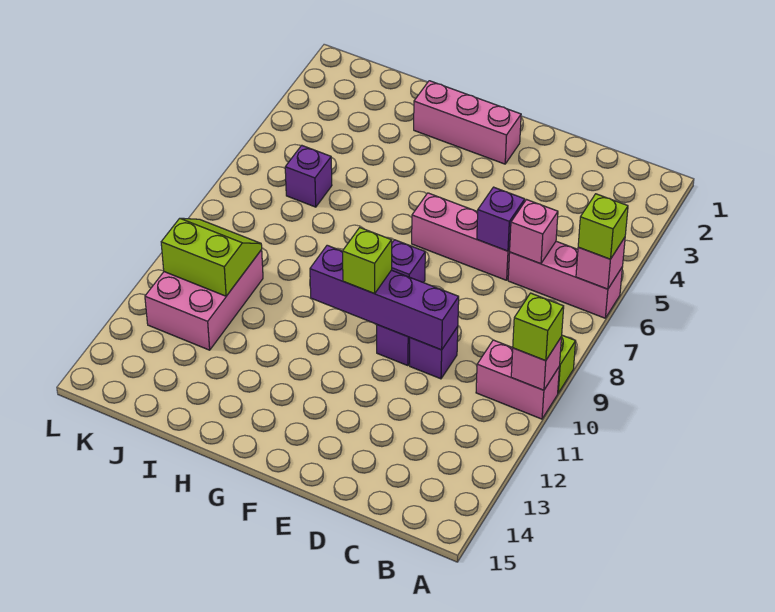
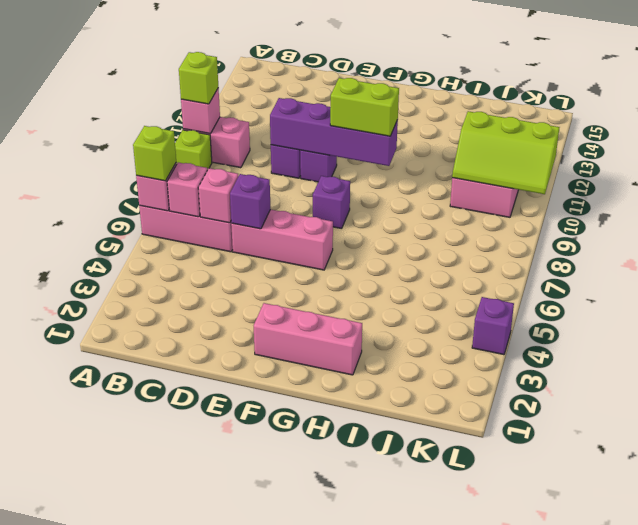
none -> pink 1x1 brick [167,162,207,217]
lime 1x1 brick [343,228,392,294] -> lime 1x2 brick [330,78,399,136]
purple 1x1 brick [285,145,332,207] -> purple 1x1 brick moved to [472,297,514,355]
lime 2x2 slope [161,218,262,296] -> lime 2x3 slope [452,111,559,194]

